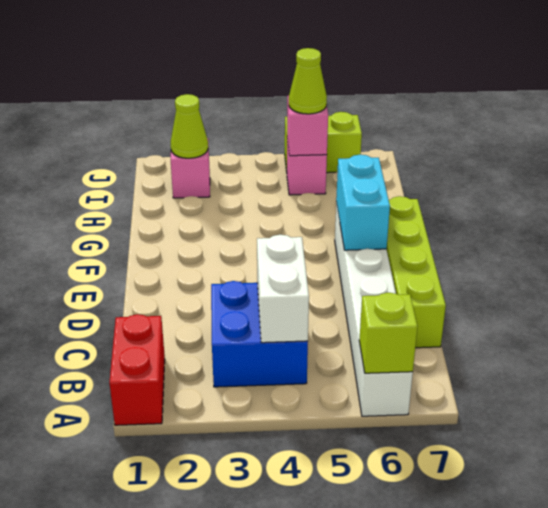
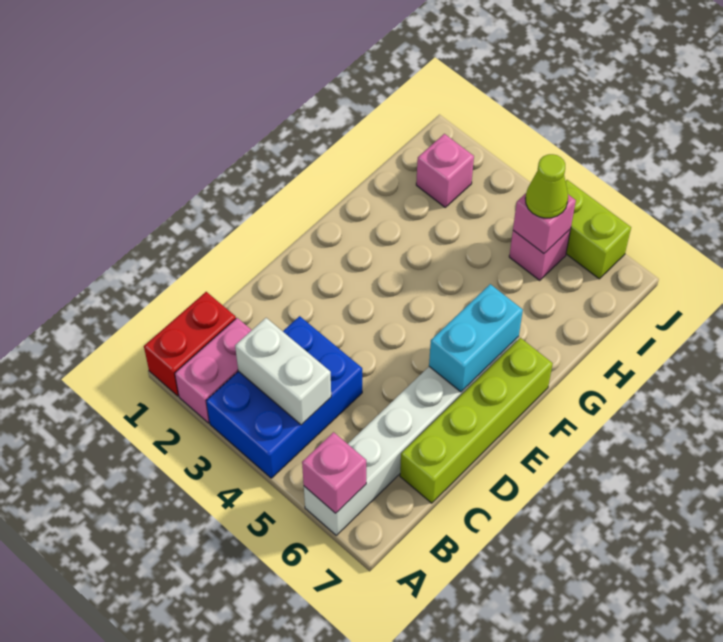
none -> pink 1x2 brick [175,318,251,423]
lime 1x1 brick [359,293,417,373] -> pink 1x1 brick [302,432,366,513]
blue 2x2 brick [211,281,308,387] -> blue 2x3 brick [206,316,362,478]
white 1x2 brick [257,235,309,343] -> white 1x2 brick turned to [235,318,331,425]
lime 1x1 cone [171,94,208,158] -> none

